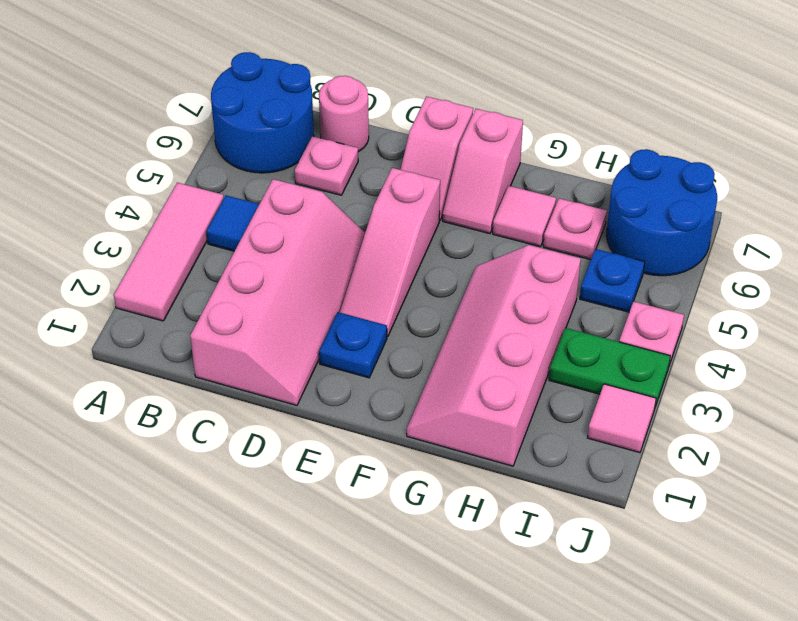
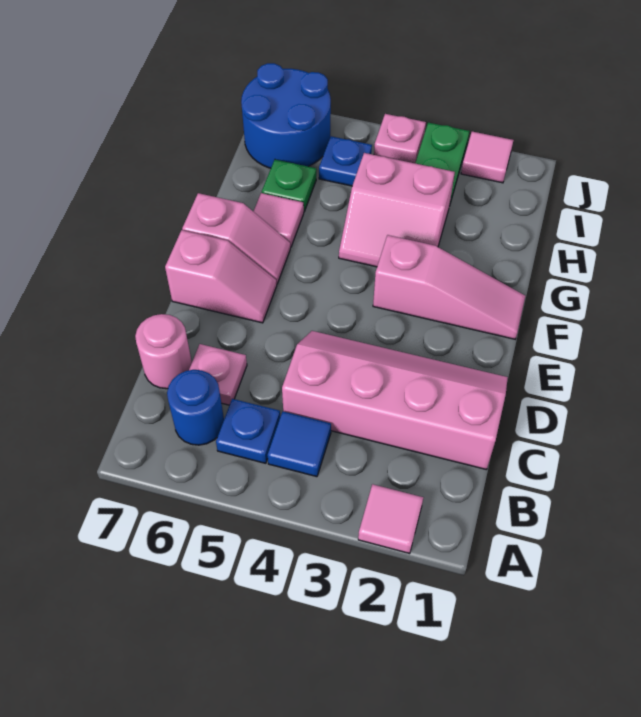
pink 1x3 tile [114,183,224,321] -> pink 1x1 tile [358,484,423,554]
blue 2x2 round brick [211,52,314,173] -> blue 1x1 round brick [167,370,224,445]
blue 1x1 plate [319,312,387,378] -> blue 1x1 plate moved to [216,399,280,463]
pink 1x3 slope [340,168,440,337] -> pink 1x3 slope moved to [373,235,525,339]
pink 2x4 slope [407,245,581,466] -> pink 2x2 slope [339,153,455,267]
pink 1x1 plate [543,198,607,260] -> green 1x1 plate [262,160,316,211]

